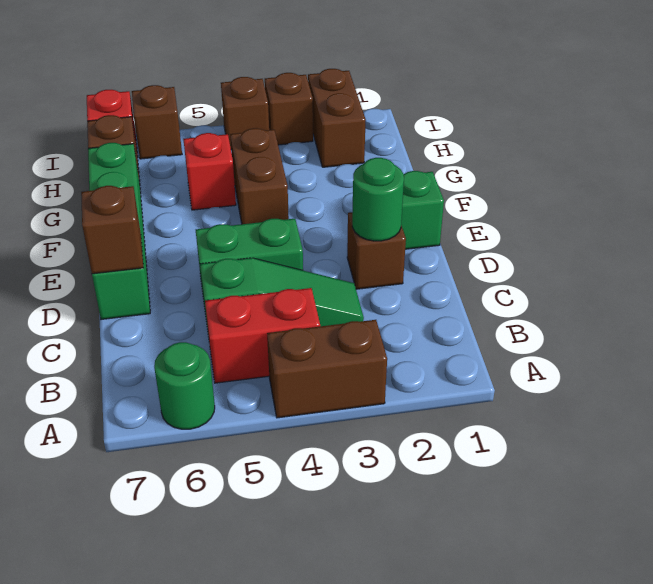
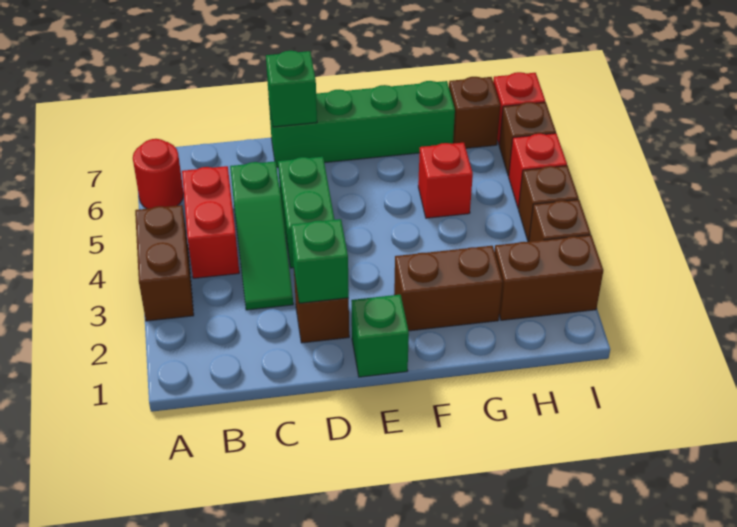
green 1x1 round brick [154,342,215,429] -> red 1x1 round brick [133,139,184,209]
green 1x1 round brick [352,158,404,241] -> green 1x1 brick [291,219,349,303]
brown 1x1 brick [81,186,143,274] -> green 1x1 brick [266,51,317,127]
brown 1x2 brick [230,128,289,224] -> brown 1x2 brick moved to [394,246,503,331]
none -> red 1x1 brick [509,133,567,209]

